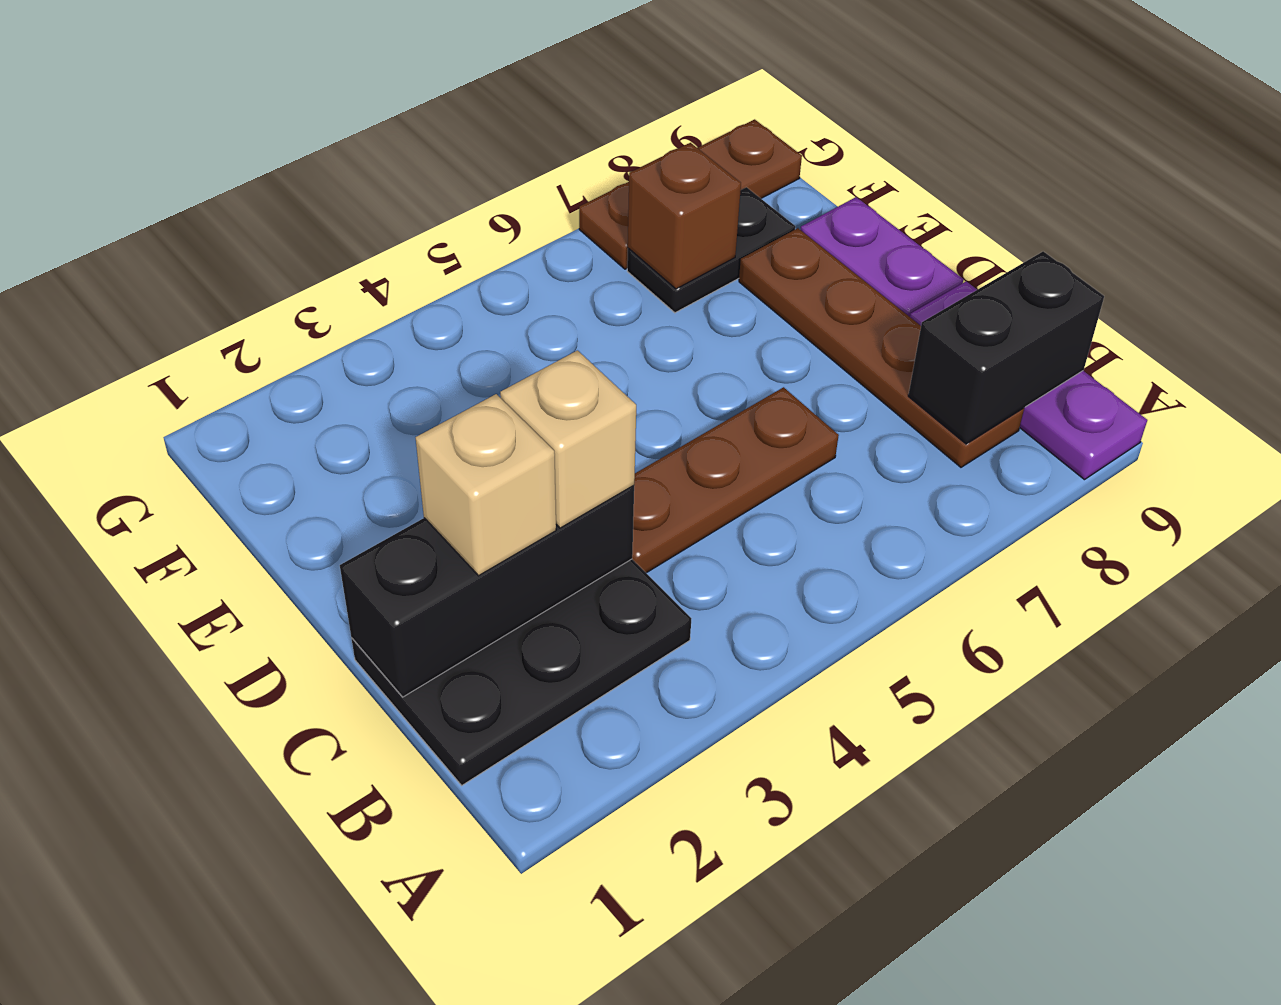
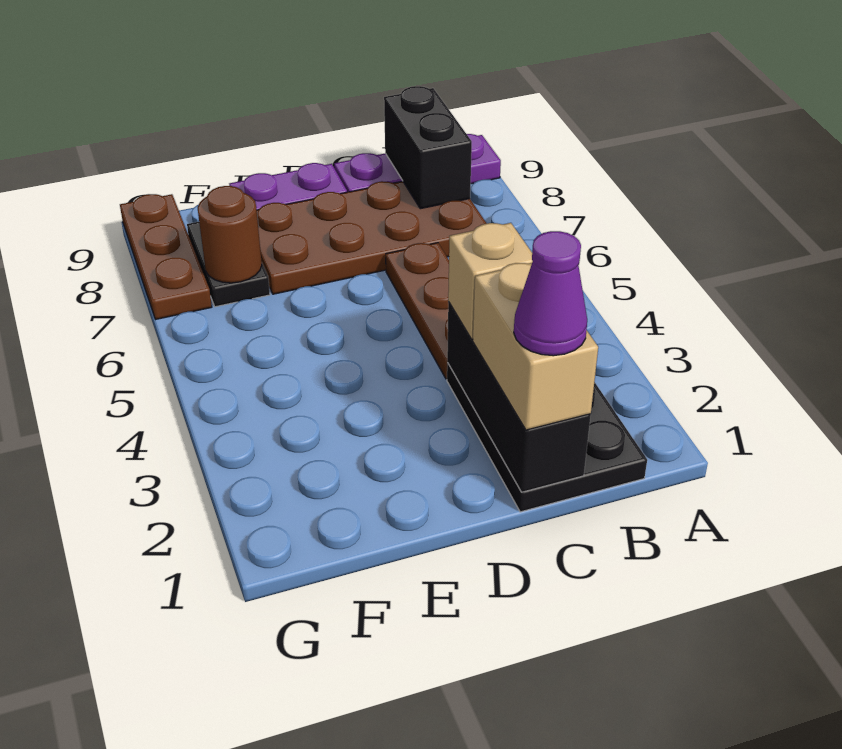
brown 1x4 plate [739,228,1024,467] -> brown 2x4 plate [257,181,487,294]
none -> purple 1x1 cone [514,231,587,356]
tan 1x1 brick [416,394,556,576] -> tan 1x2 brick [473,263,598,430]
brown 1x1 brick [628,143,741,289] -> brown 1x1 round brick [198,186,262,283]

